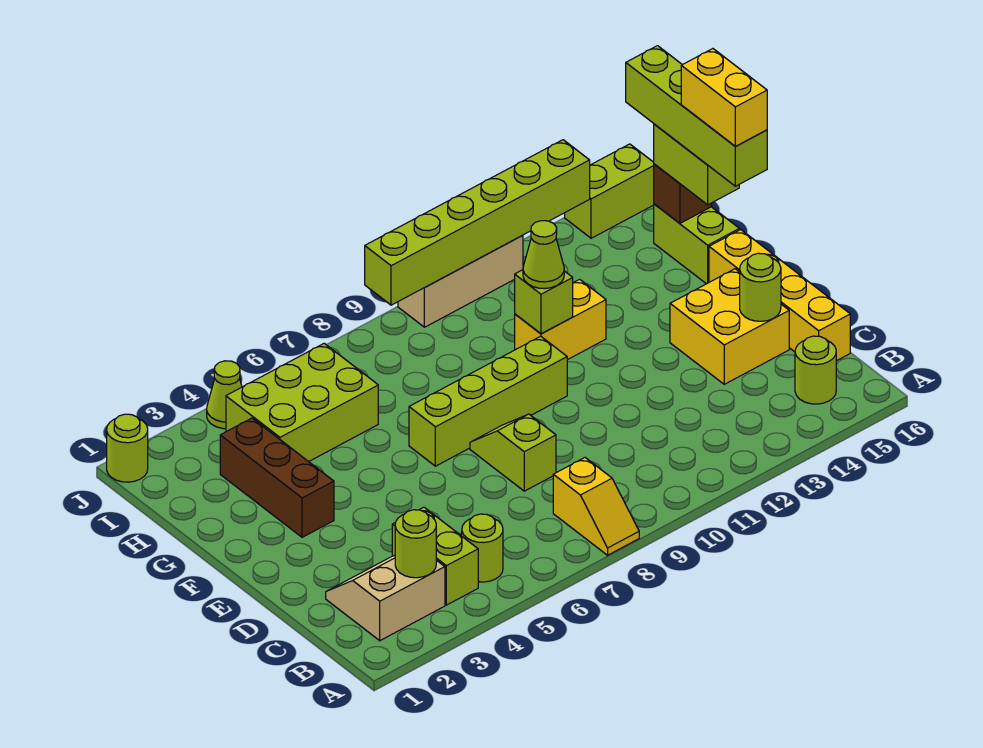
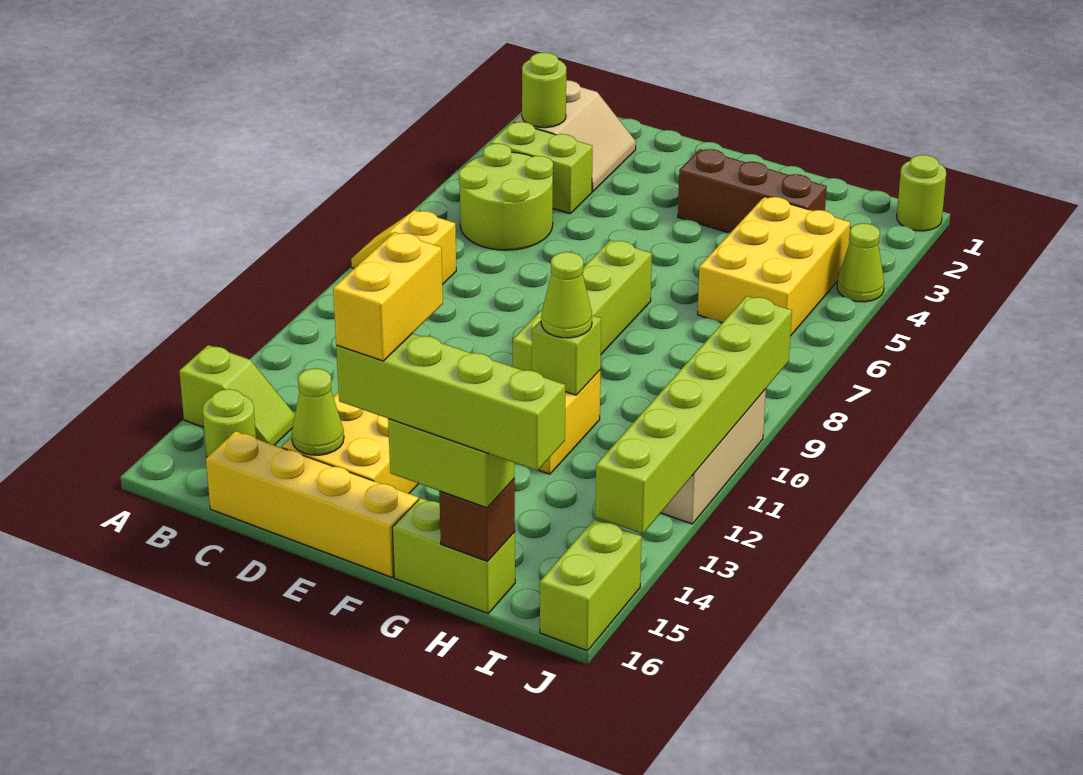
lime 1x1 round brick [462,514,503,582] -> lime 2x2 round brick [459,143,553,250]
lime 1x2 slope [470,414,556,491] -> lime 1x2 slope moved to [179,345,295,445]
lime 1x1 round brick [740,253,781,321] -> lime 1x1 cone [292,368,344,455]
yellow 1x2 brick [681,49,767,147] -> yellow 1x2 brick turned to [333,232,443,361]
lime 2x3 brick [226,343,378,462] -> yellow 2x3 brick [698,197,850,336]

